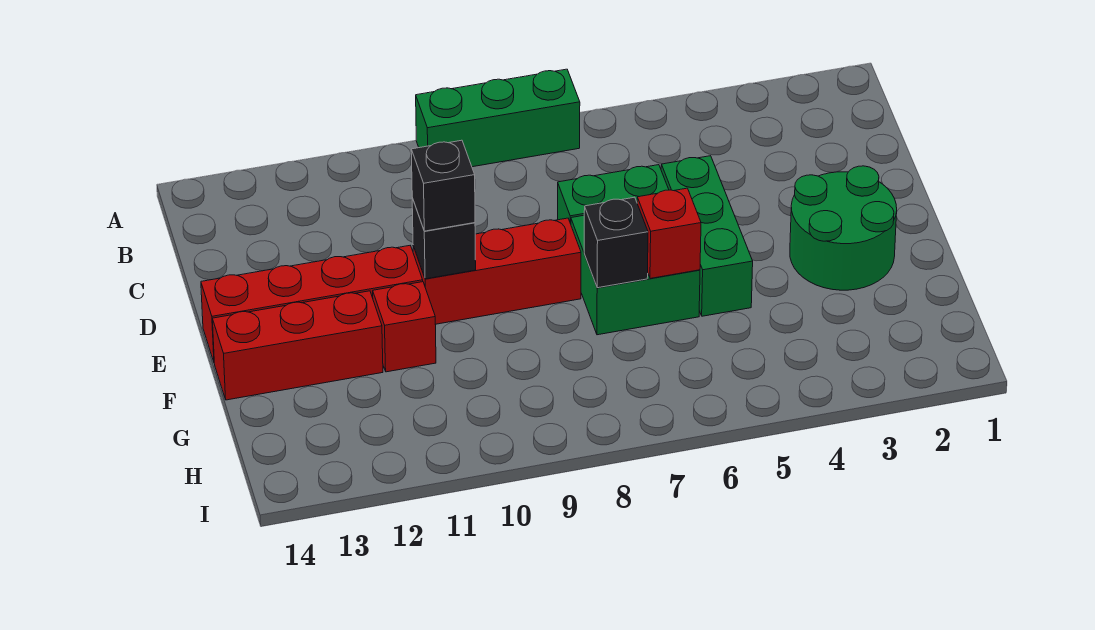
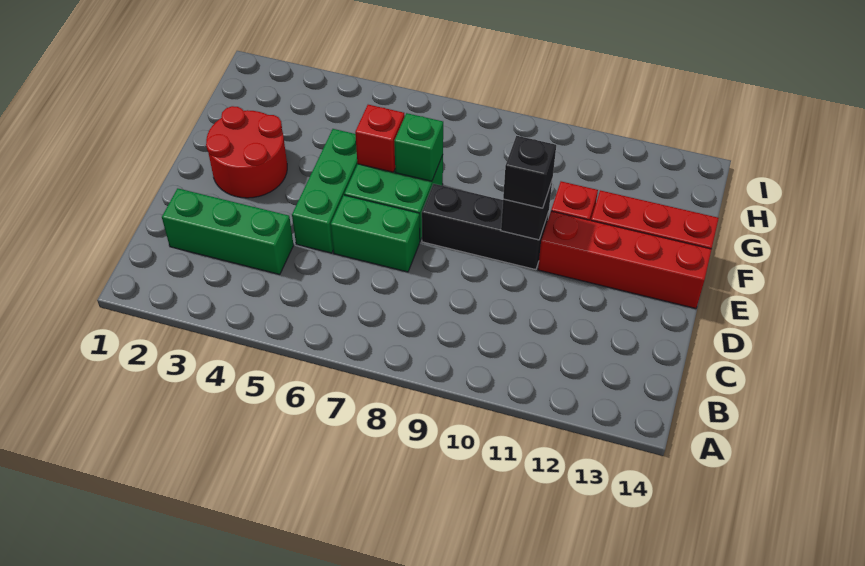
green 1x3 brick [416,69,580,167] -> green 1x3 brick moved to [162,188,294,275]
green 2x2 round brick [790,166,897,290] -> red 2x2 round brick [206,106,287,198]
red 1x3 brick [413,218,581,324] -> black 1x3 brick [422,184,549,270]
black 1x1 brick [584,197,648,288] -> green 1x1 brick [394,113,443,181]

